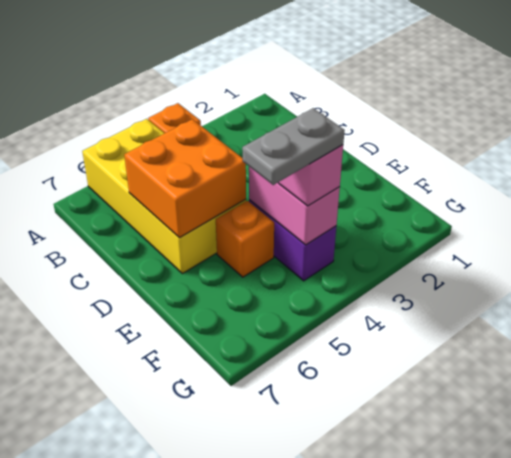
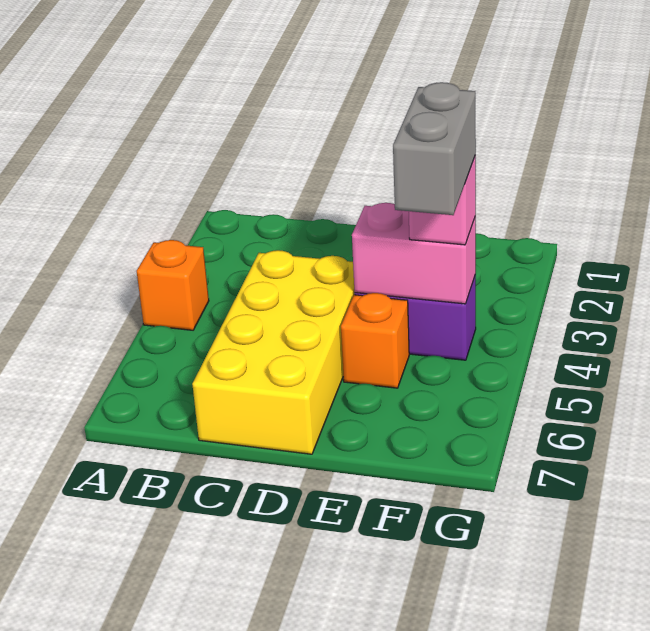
yellow 2x4 brick [82,119,246,274] -> yellow 2x4 brick turned to [192,250,355,454]
orange 2x2 brick [124,119,246,238] -> none
grey 1x2 plate [242,108,345,185] -> grey 1x2 brick [393,82,476,215]

